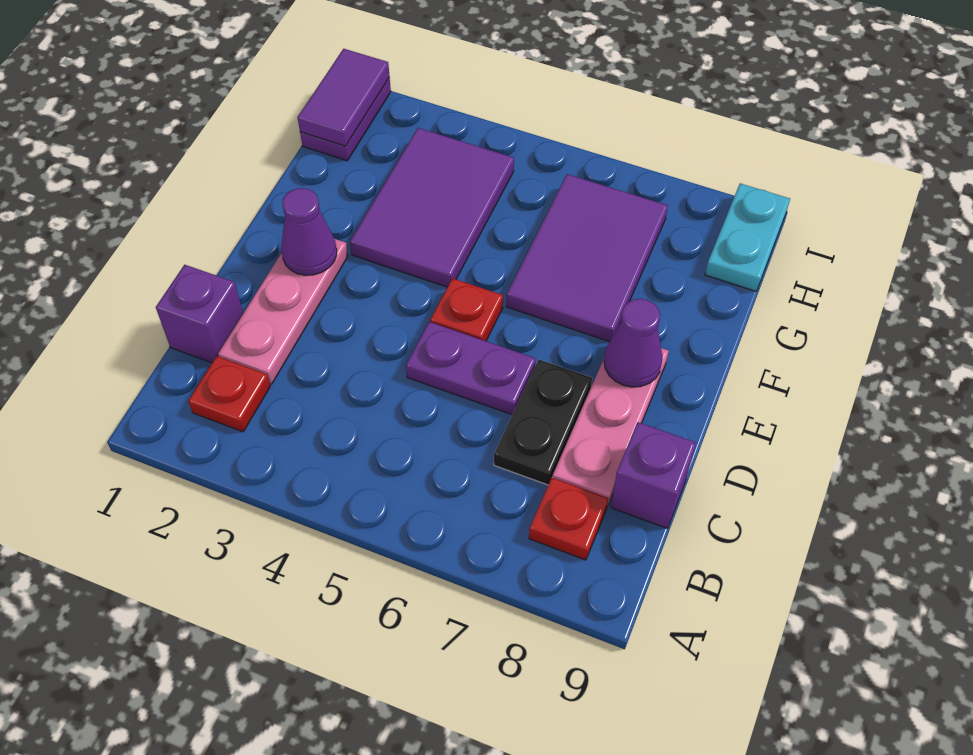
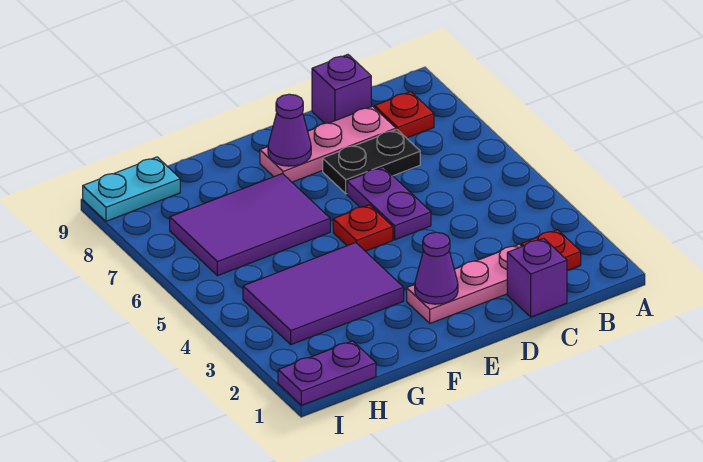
purple 1x2 tile [298,49,390,146] -> none

